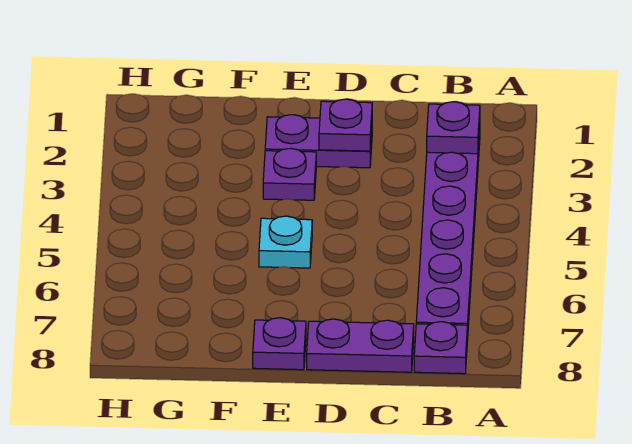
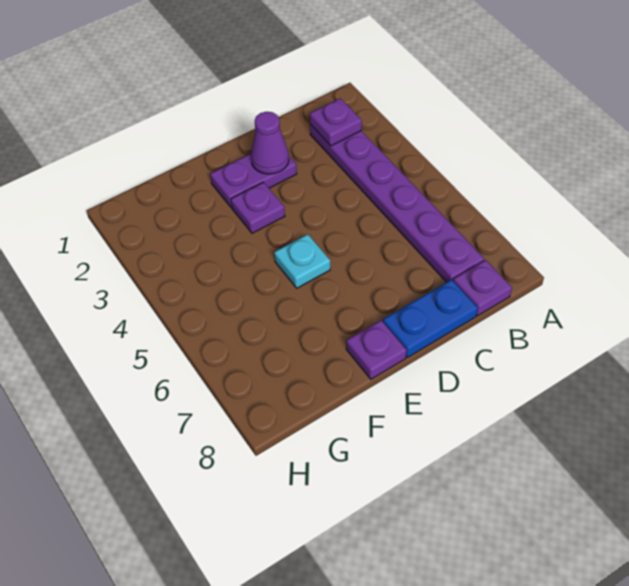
purple 1x2 plate [307,319,414,372] -> blue 1x2 plate [383,280,478,358]
purple 1x1 plate [319,99,372,151] -> purple 1x1 cone [251,112,289,174]

